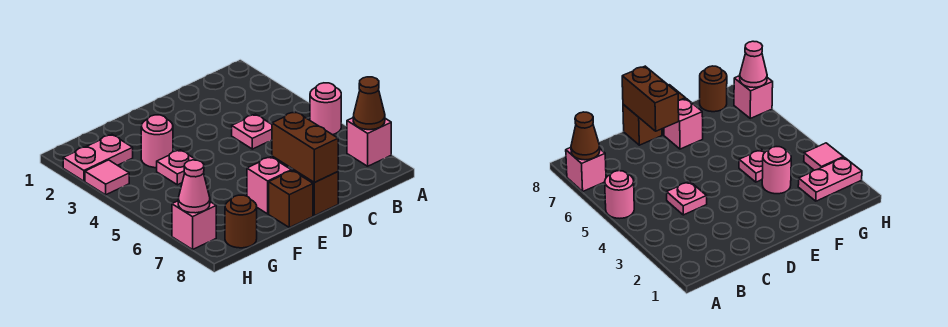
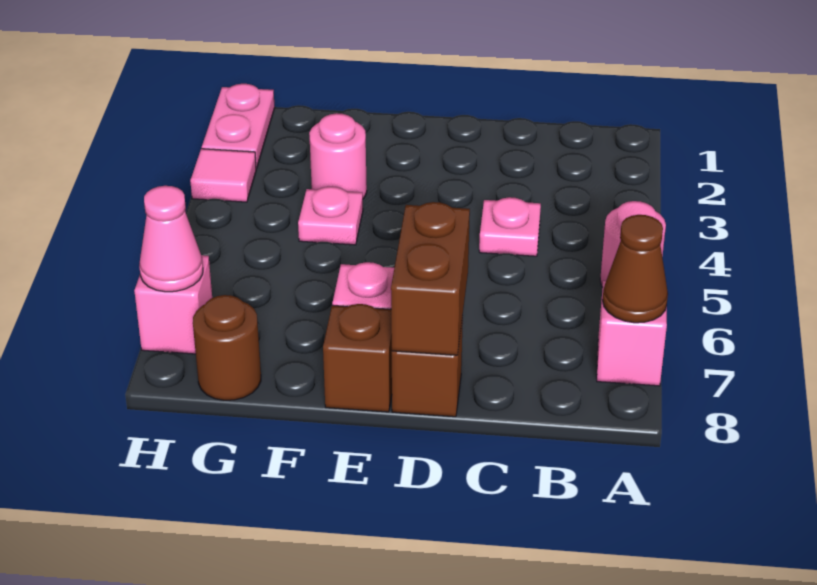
pink 1x2 plate [63,135,133,181] -> pink 1x2 plate turned to [202,84,275,168]

